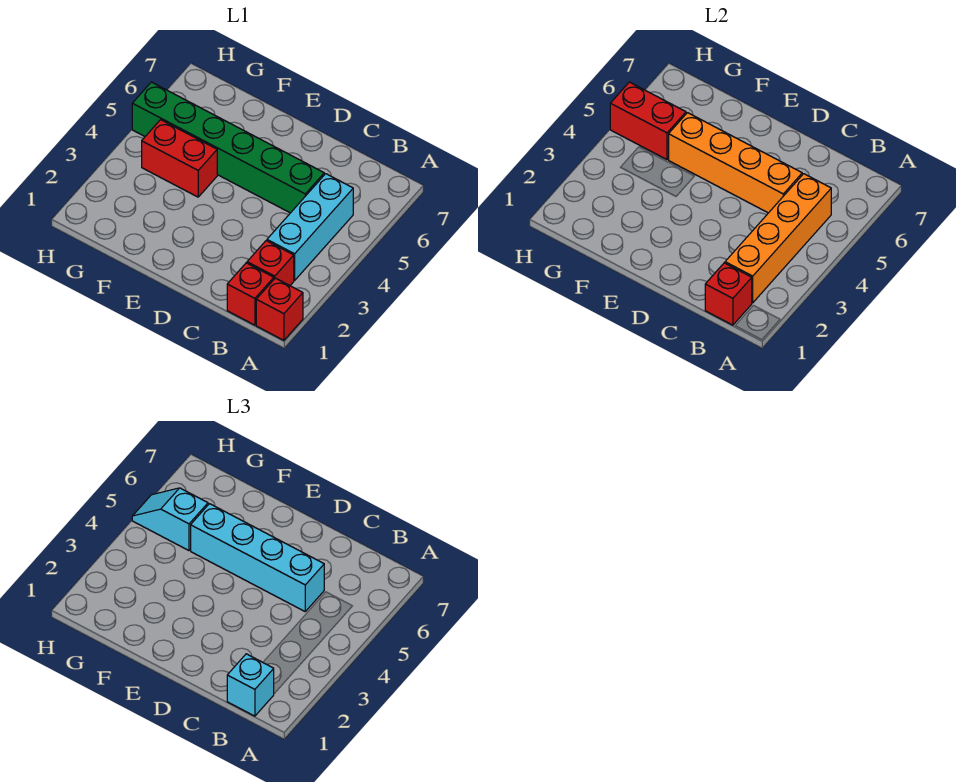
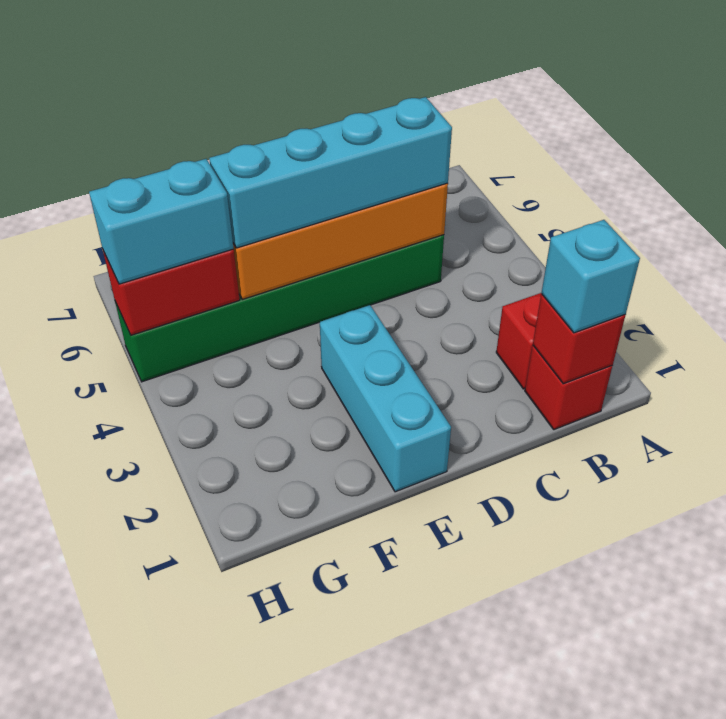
red 1x1 brick [256,278,303,340] -> none
orange 1x4 brick [725,174,831,303] -> none
cyan 1x3 brick [267,174,353,280] -> cyan 1x3 brick moved to [320,305,451,492]
red 1x2 brick [142,120,217,197] -> none
cyan 1x2 slope [132,488,208,551] -> cyan 1x2 brick [89,159,234,284]

